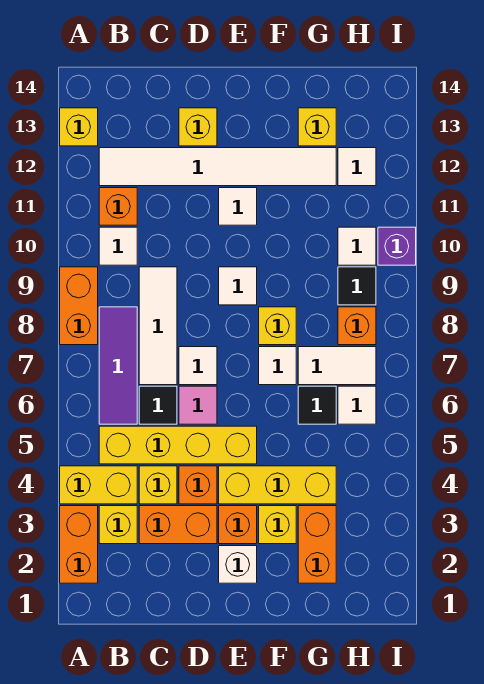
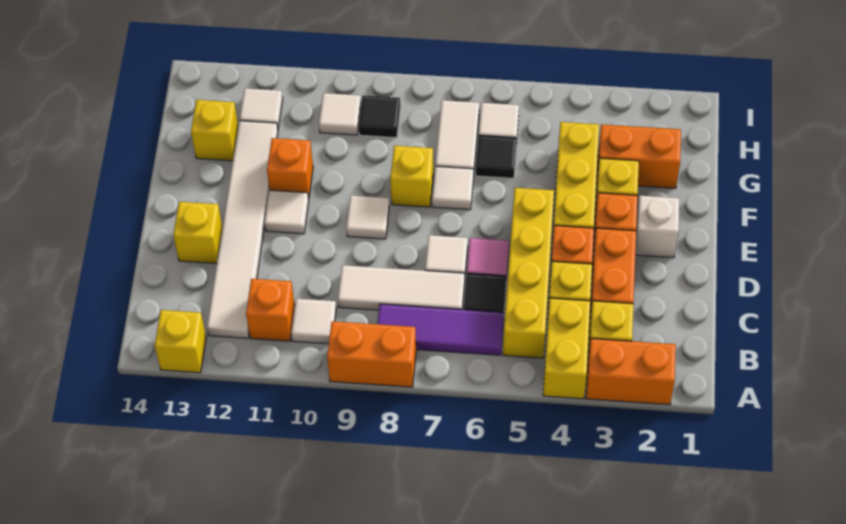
orange 1x1 brick [338,307,376,345] -> orange 1x1 brick moved to [267,138,313,199]
purple 1x1 brick [378,227,416,265] -> none

